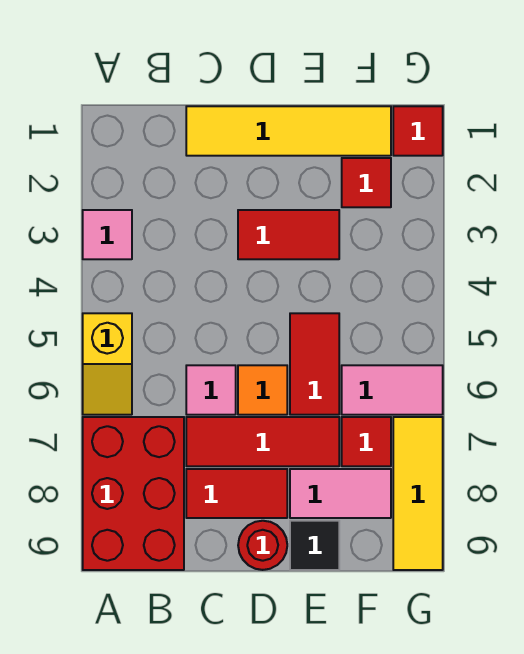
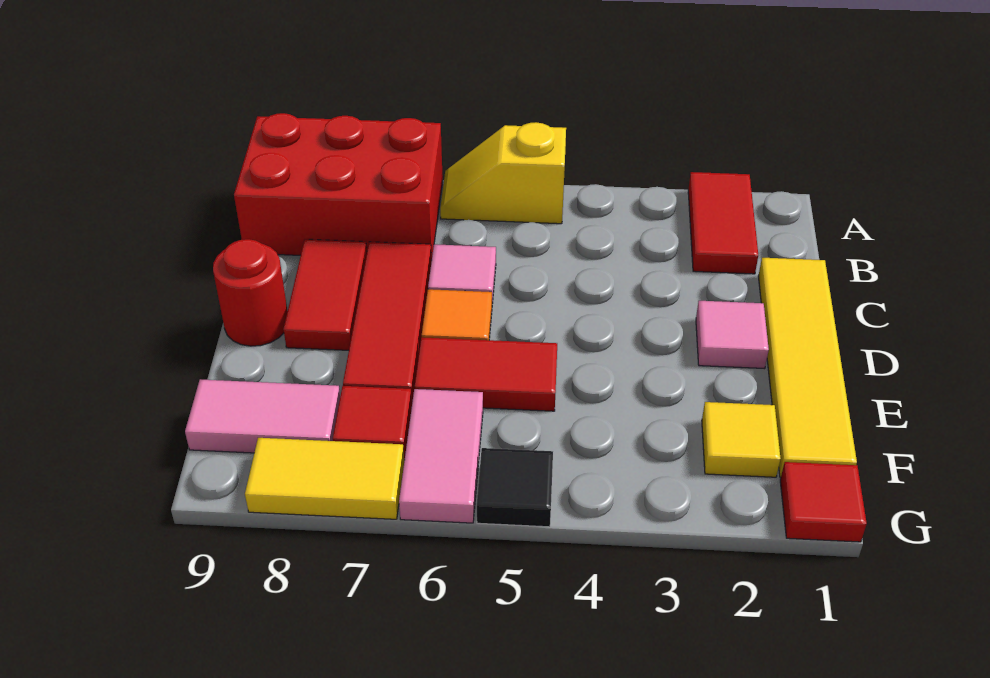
pink 1x1 tile [83,210,132,259] -> pink 1x1 tile moved to [696,301,769,369]
red 1x2 tile [238,210,339,259] -> red 1x2 tile moved to [688,172,758,274]
pink 1x2 tile [290,469,391,518] -> pink 1x2 tile turned to [185,379,340,453]
black 1x1 tile [290,521,339,570] -> black 1x1 tile moved to [477,448,553,527]
red 1x1 tile [342,158,391,207] -> yellow 1x1 tile [702,402,781,477]
yellow 1x3 tile [393,417,443,570] -> yellow 1x2 tile [245,438,404,519]

